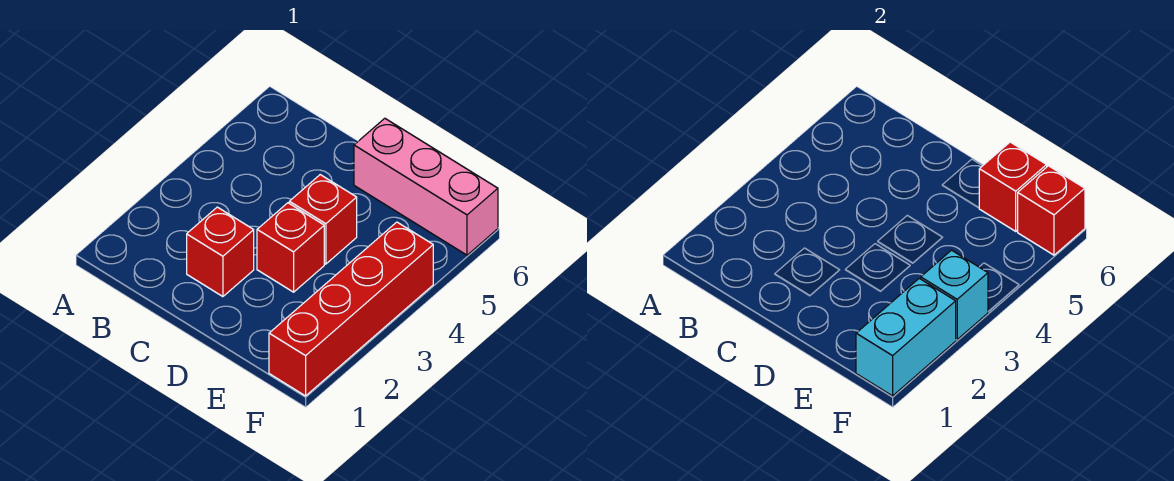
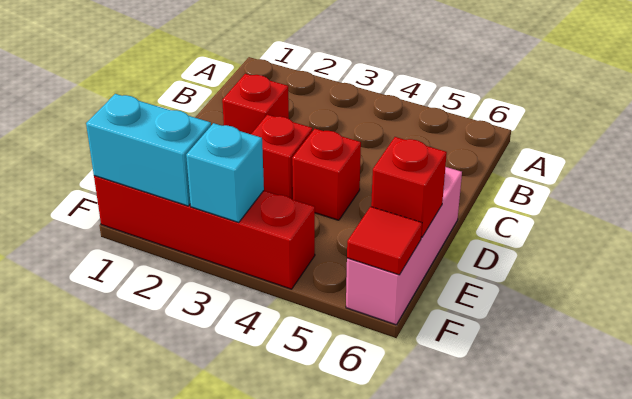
red 1x1 brick [1018,166,1085,255] -> red 1x1 tile [347,207,422,275]

